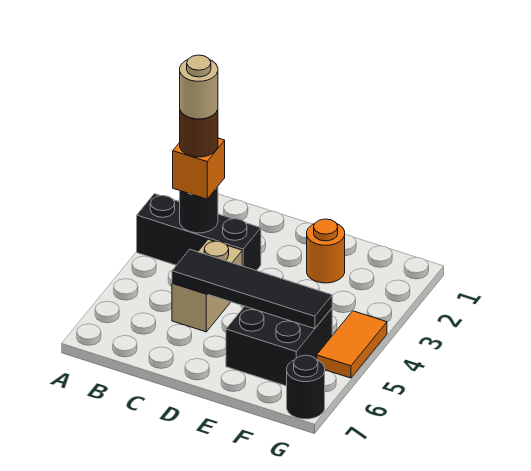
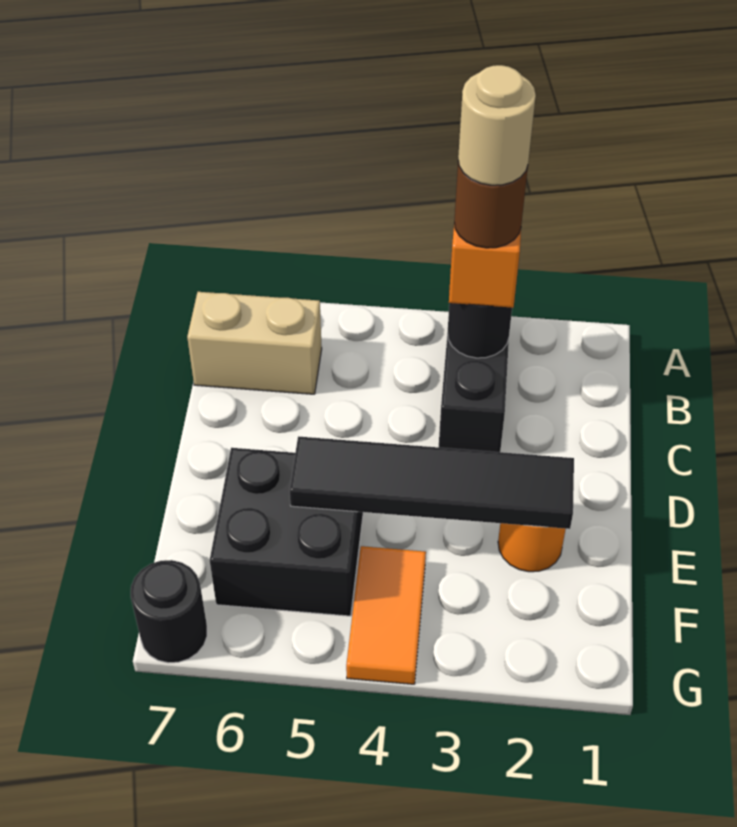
tan 1x2 brick [172,239,242,332] -> tan 1x2 brick moved to [187,292,322,394]
black 1x4 tile [172,249,332,329] -> black 1x4 tile turned to [290,436,574,529]
orange 1x2 tile [317,311,387,378] -> orange 1x2 tile turned to [346,546,426,684]

